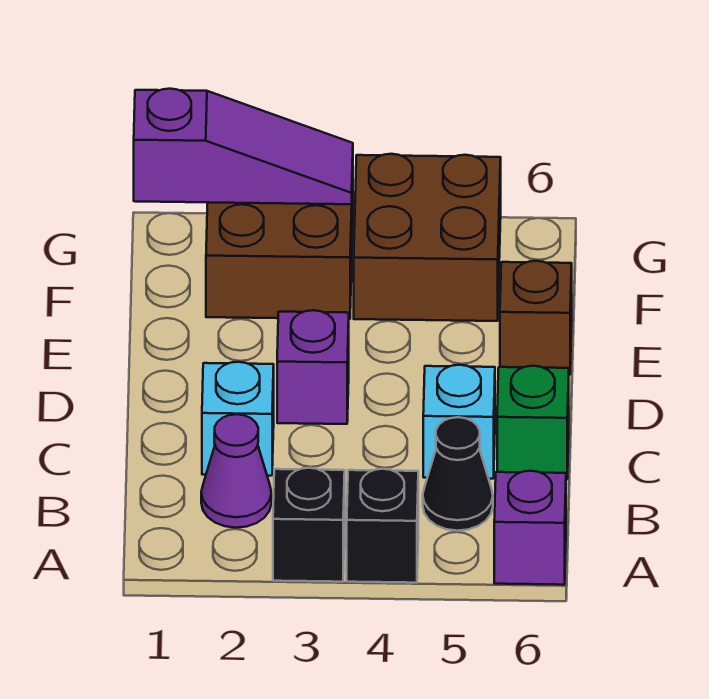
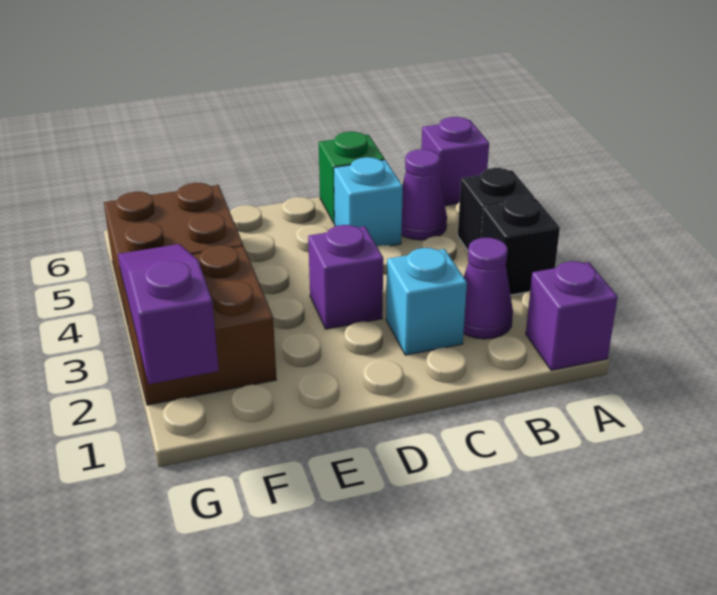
none -> purple 1x1 brick [526,261,618,370]
black 1x1 cone [423,417,493,531] -> purple 1x1 cone [402,149,447,240]
brown 1x1 brick [500,261,572,375] -> none

